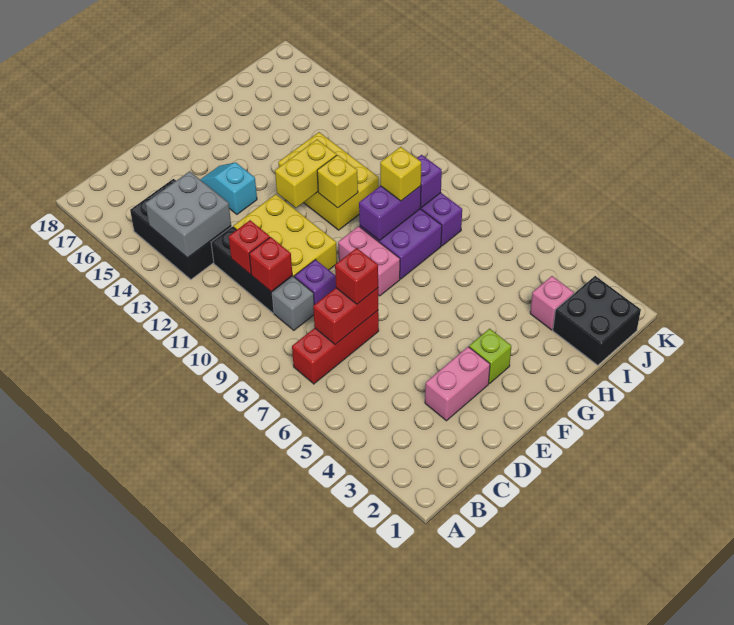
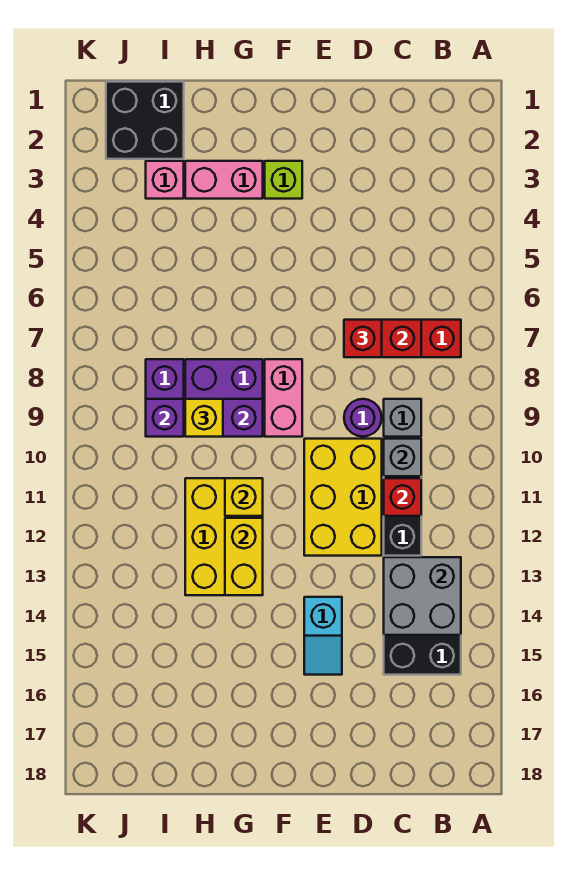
red 1x1 brick [249,237,292,292] -> grey 1x1 brick [384,439,421,476]
pink 1x2 brick [425,347,490,421] -> pink 1x2 brick moved to [185,161,263,199]
purple 1x1 brick [295,260,336,305] -> purple 1x1 round brick [344,399,382,437]
yellow 1x2 brick [275,139,337,208] -> yellow 1x2 brick turned to [225,518,263,595]

